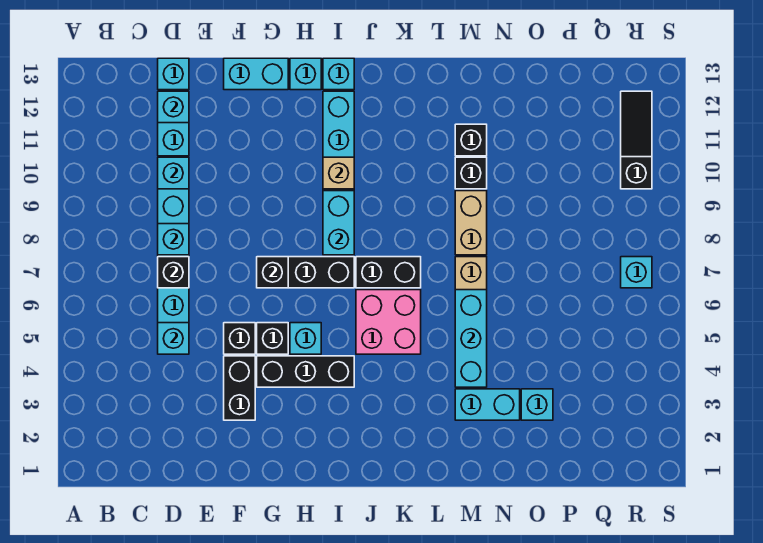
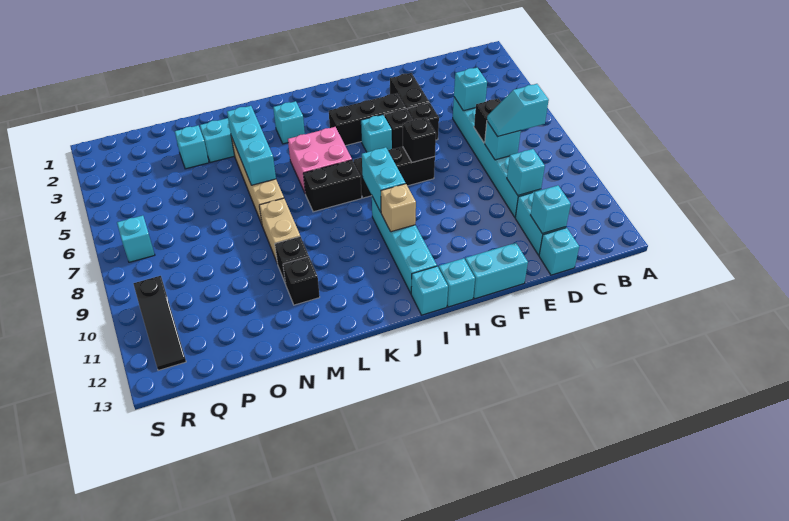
none -> cyan 1x2 slope [487,84,549,137]
none -> cyan 1x1 brick [273,101,305,144]

